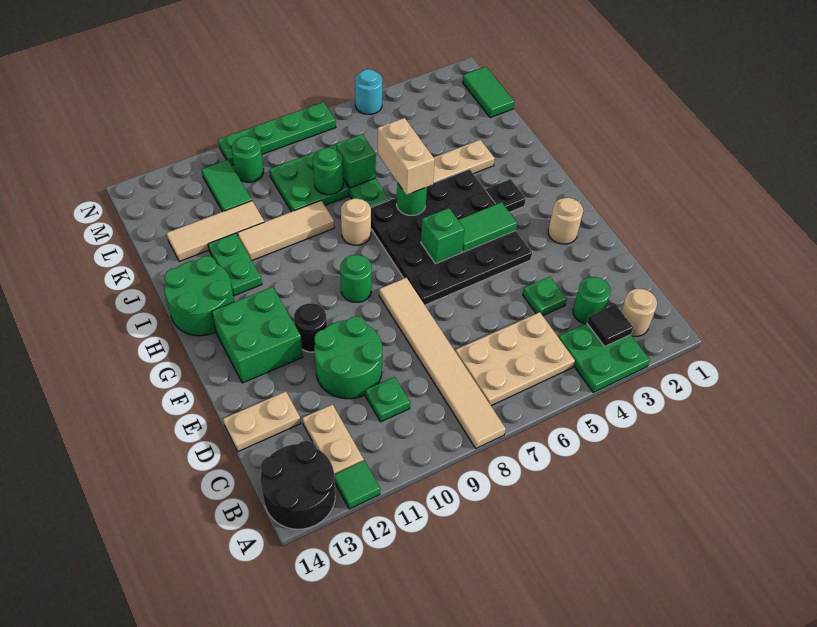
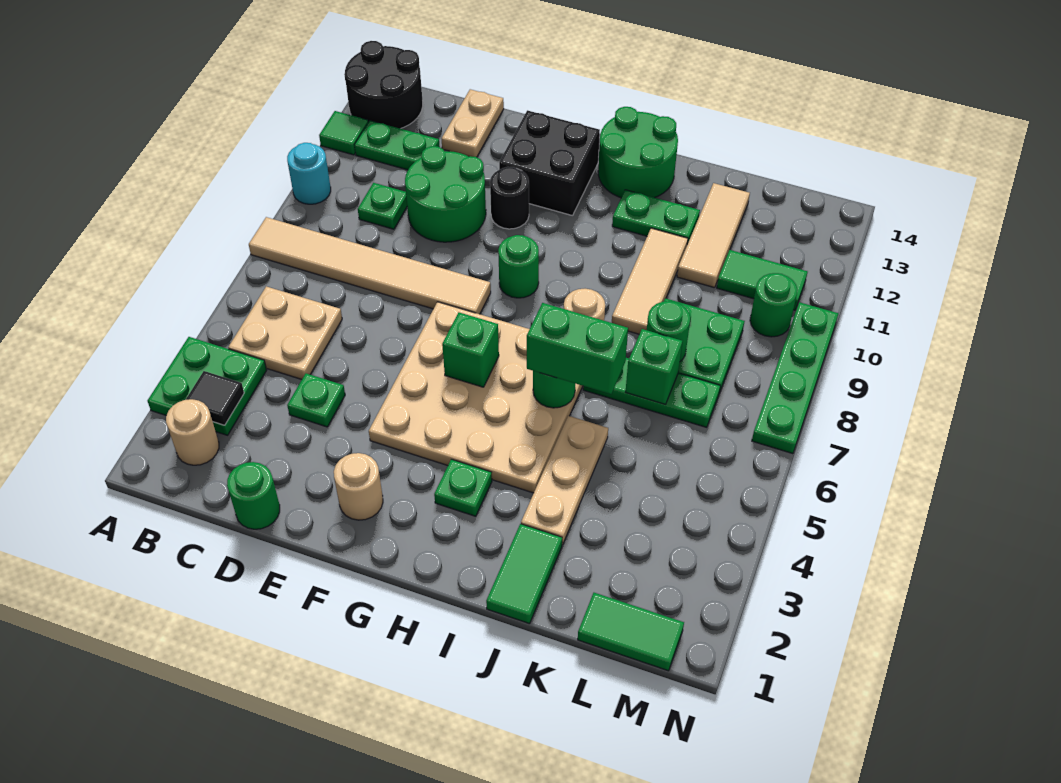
tan 2x3 plate [455,312,575,406] -> tan 2x2 plate [228,286,342,379]
tan 1x2 plate [302,404,364,474] -> green 1x2 plate [355,121,440,170]
green 1x1 round brick [573,277,611,324] -> green 1x1 round brick moved to [227,462,280,529]
black 4x4 plate [371,169,532,305] -> tan 4x4 plate [369,302,583,493]
green 2x2 brick [212,287,303,383] -> black 2x2 brick [499,110,600,216]
green 1x2 tile [458,202,517,252] -> green 1x2 tile moved to [486,524,562,624]
black 1x1 plate [486,179,526,212] -> green 1x1 plate [434,459,492,516]
tan 1x2 brick [378,118,435,195] -> green 1x2 brick [527,303,628,394]
cyan 1x1 round brick [355,69,382,114] -> cyan 1x1 round brick moved to [287,143,331,204]

